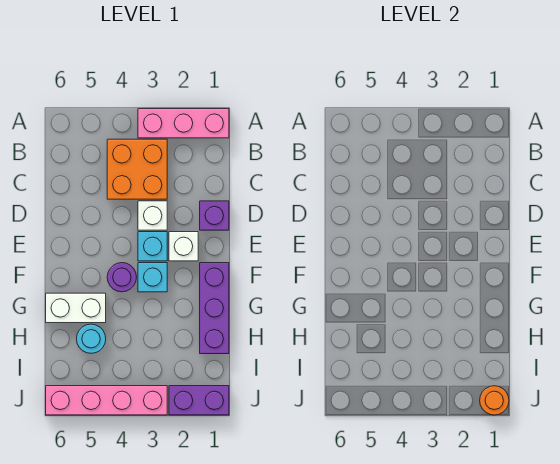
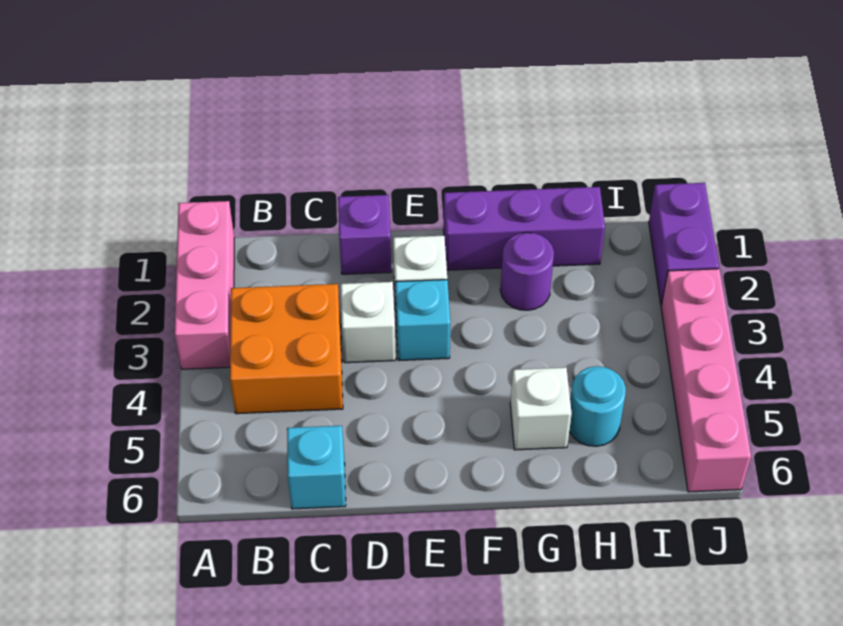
cyan 1x1 brick [138,263,167,292] -> cyan 1x1 brick moved to [287,426,346,509]
purple 1x1 round brick [107,263,137,292] -> purple 1x1 round brick moved to [500,232,554,310]
white 1x2 brick [46,293,106,323] -> white 1x1 brick [510,368,572,450]
orange 1x1 round brick [480,386,509,415] -> none

